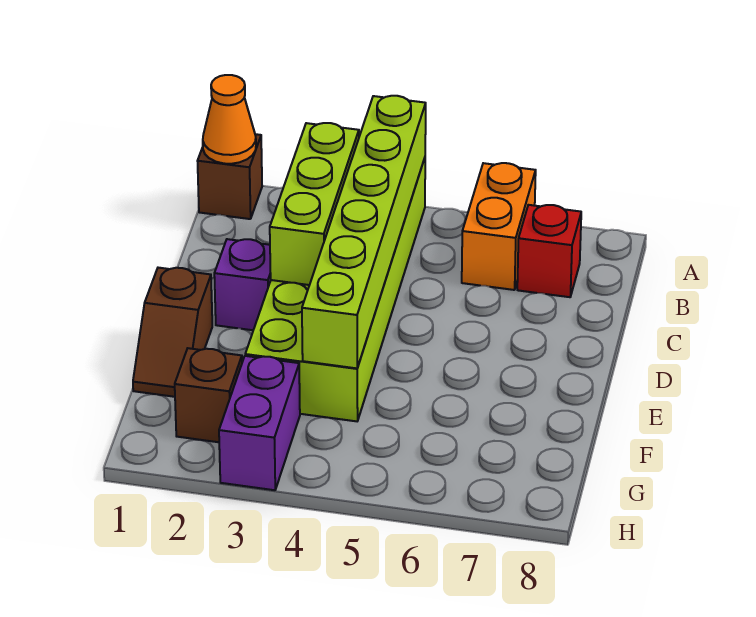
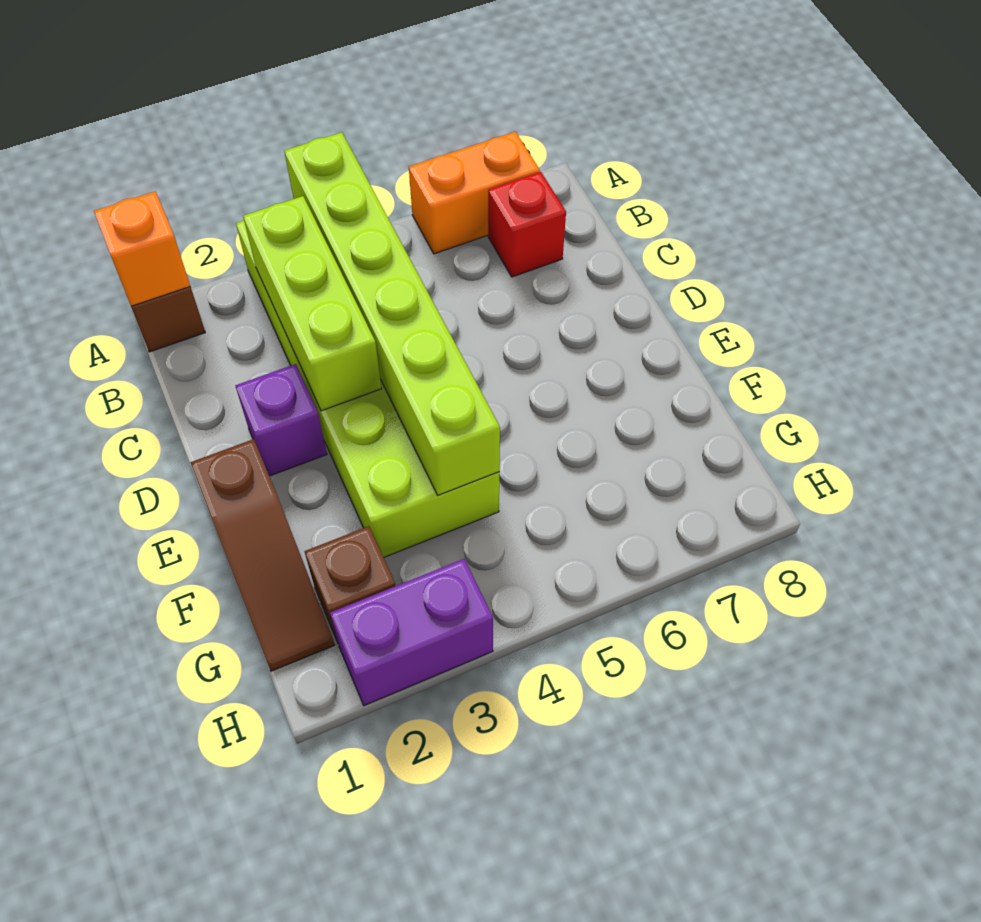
orange 1x1 cone [203,75,256,164] -> orange 1x1 brick [94,192,190,306]
orange 1x2 brick [462,163,536,290] -> orange 1x2 brick turned to [409,132,540,254]
brown 1x2 slope [133,268,212,397] -> brown 1x3 slope [191,439,335,671]
purple 1x2 brick [219,356,300,490] -> purple 1x2 brick turned to [330,559,493,706]

